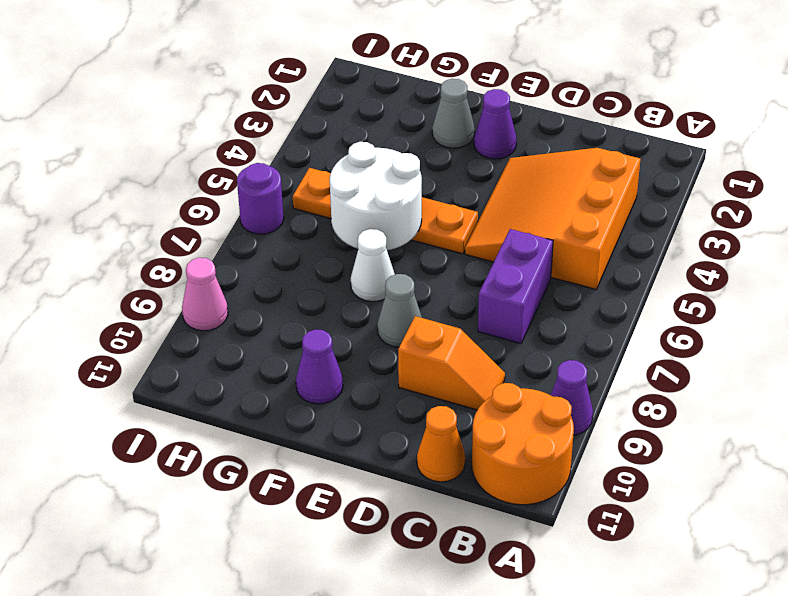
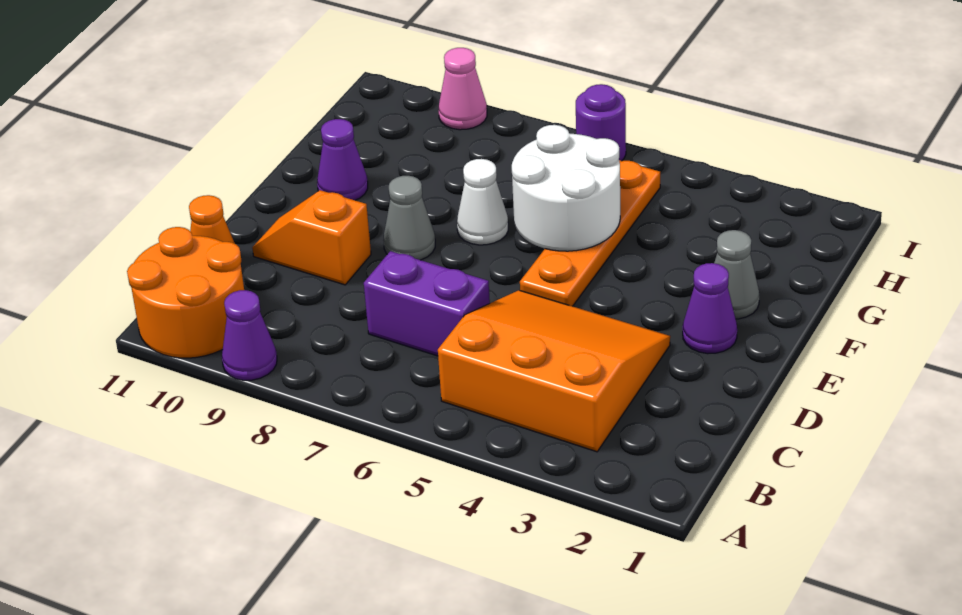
orange 1x2 slope [398,316,505,410] -> orange 1x2 slope turned to [252,190,371,285]

